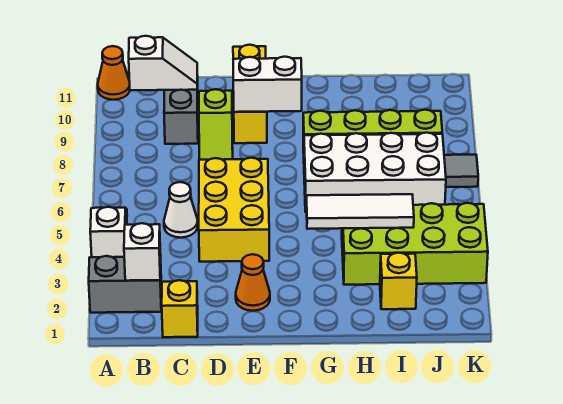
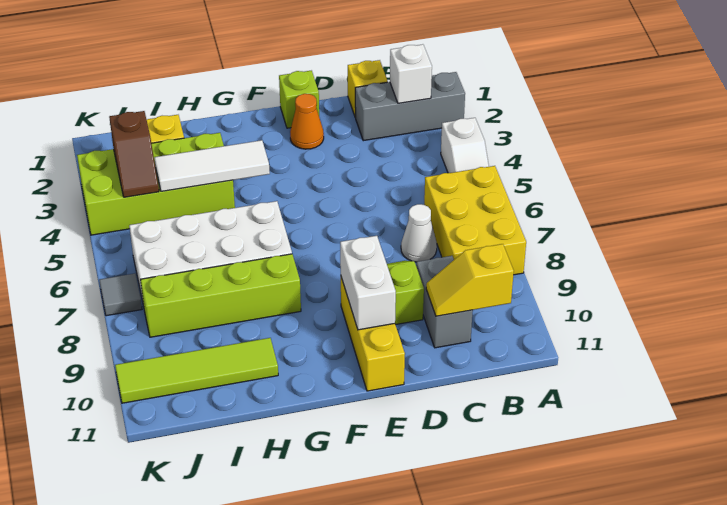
grey 1x2 brick [89,256,162,313] -> grey 1x3 brick [355,72,465,141]
orange 1x1 cone [98,46,130,100] -> none
white 1x2 slope [129,36,197,90] -> yellow 1x2 slope [426,244,514,316]
white 1x1 cone [164,182,198,238] -> white 1x1 cone moved to [401,204,437,262]
yellow 2x3 brick [199,158,269,262] -> yellow 2x3 brick moved to [424,166,526,275]
none -> lime 1x1 brick [279,71,319,128]
white 1x2 brick [233,57,302,112] -> white 1x2 brick turned to [340,236,396,330]
none -> lime 1x4 tile [115,338,278,403]
none -> brown 1x2 slope [109,111,159,197]

